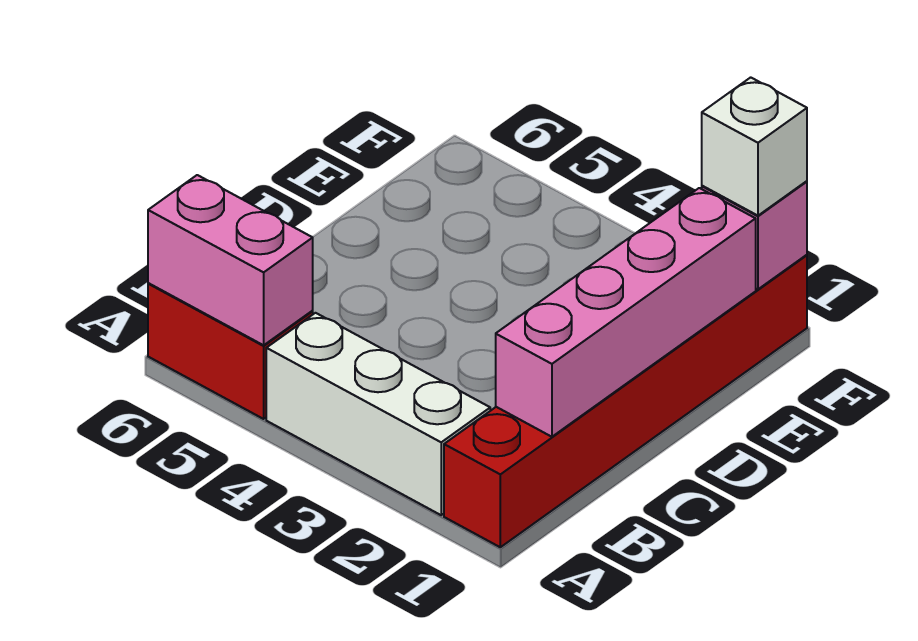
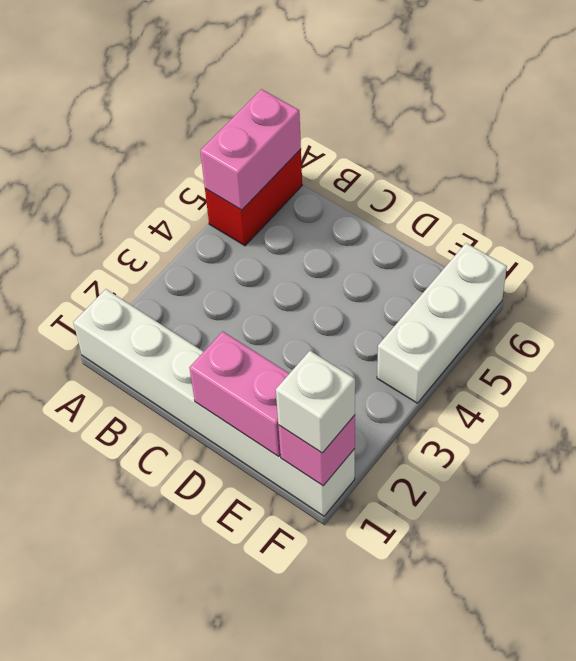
red 1x6 brick [444,255,807,547] -> white 1x6 brick [73,289,355,516]
white 1x3 brick [266,313,490,515] -> white 1x3 brick moved to [377,243,507,403]
pink 1x4 brick [496,188,756,437] -> pink 1x2 brick [190,332,290,457]

